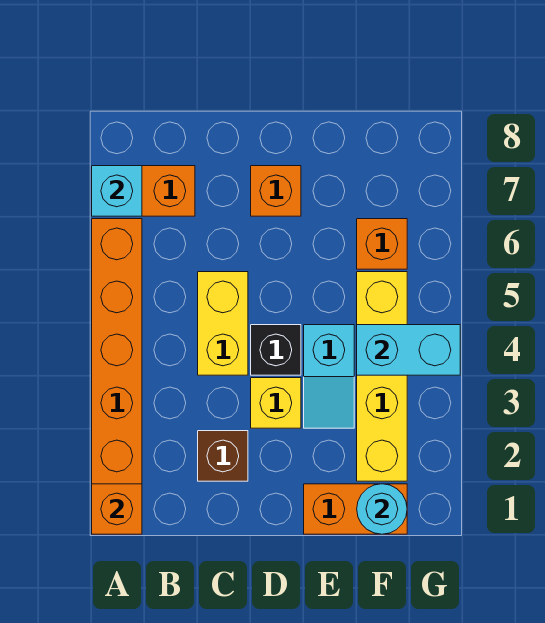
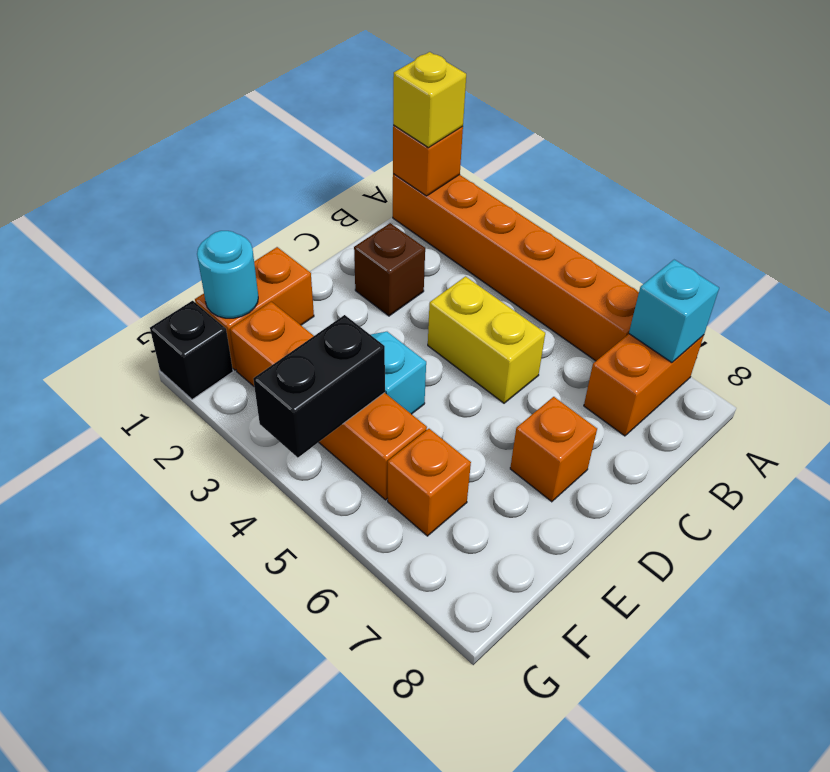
yellow 1x1 brick [251,378,301,428] -> yellow 1x1 brick moved to [393,52,466,148]
black 1x1 brick [251,325,301,375] -> black 1x1 brick moved to [150,301,233,399]
yellow 1x4 brick [357,272,407,481] -> orange 1x4 brick [230,302,427,500]
cyan 1x2 brick [357,325,460,375] -> black 1x2 brick [253,315,385,457]

